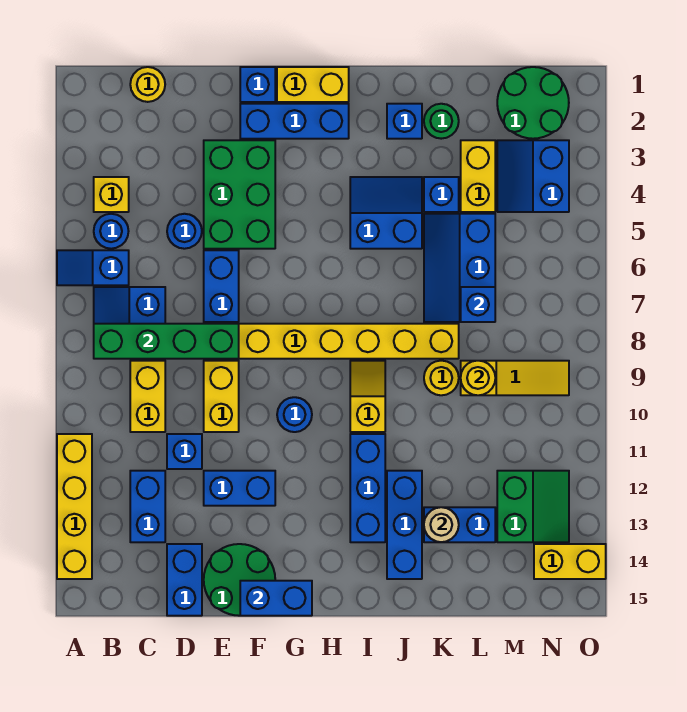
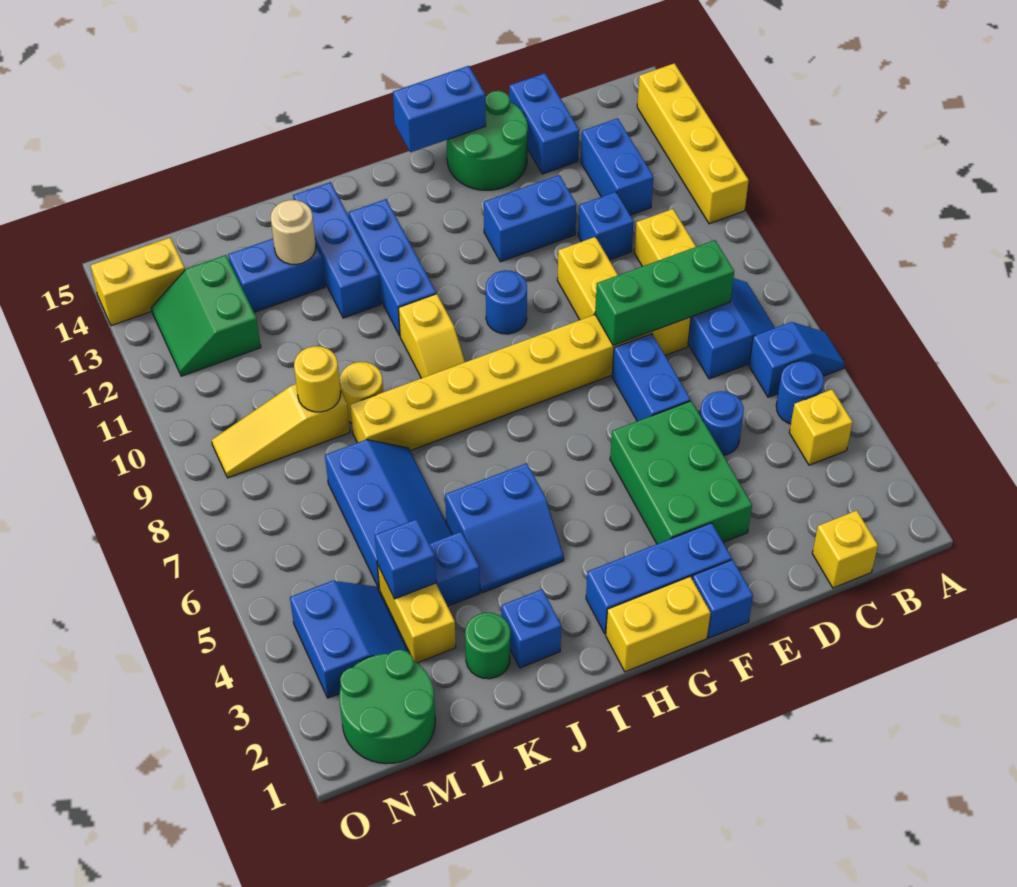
green 1x4 brick [94,324,239,359] -> green 1x3 brick [595,240,734,346]
yellow 1x1 round brick [130,67,165,102] -> yellow 1x1 brick [812,510,878,588]
blue 1x1 brick [461,287,495,322] -> blue 1x1 brick moved to [375,519,436,599]

